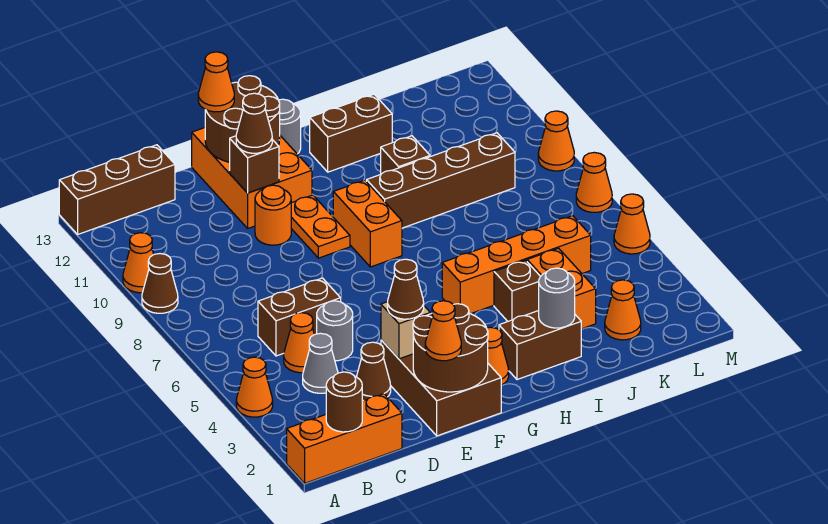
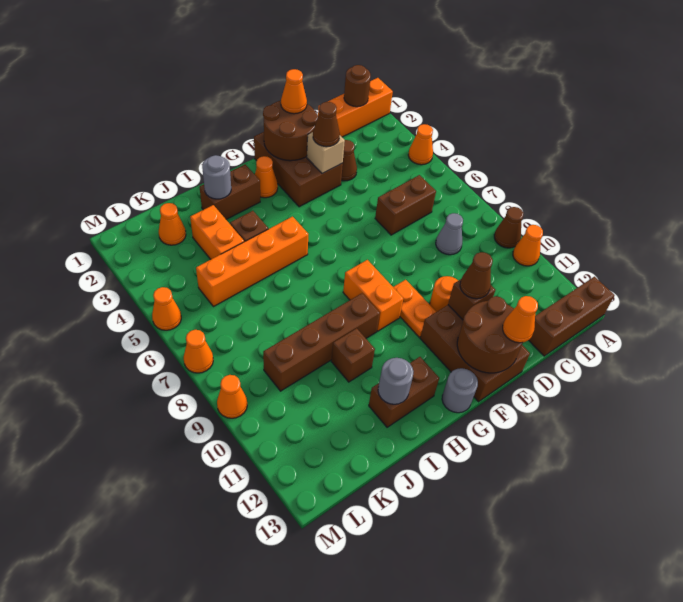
grey 1x1 cone [303,333,338,393] -> grey 1x1 cone moved to [436,213,463,255]
orange 1x1 cone [284,313,314,373] -> none
grey 1x1 round brick [317,301,353,361] -> grey 1x1 round brick moved to [378,358,414,404]
orange 2x3 brick [192,128,312,228] -> brown 2x3 brick [420,305,530,402]

